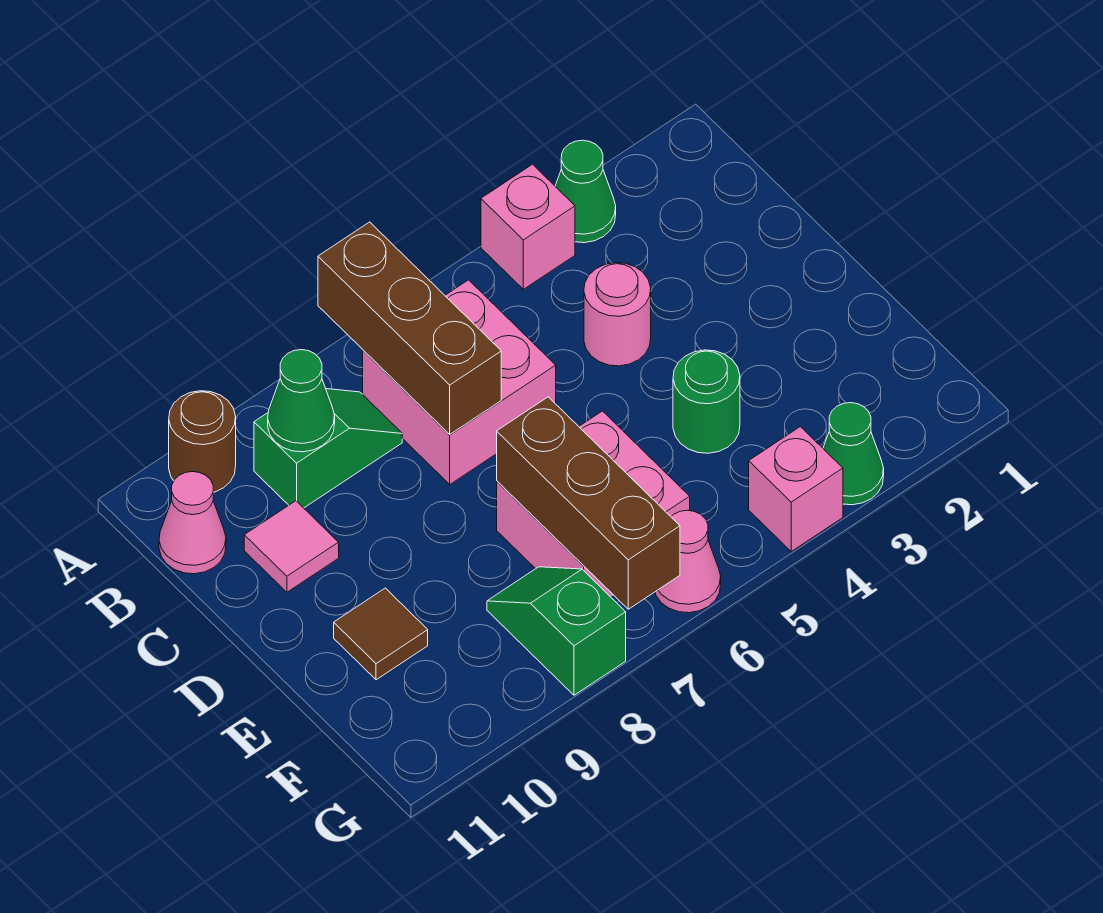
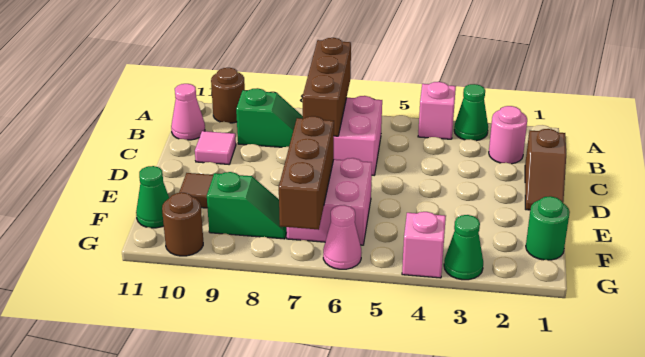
green 1x1 cone [268,350,335,452] -> green 1x1 cone moved to [136,166,169,228]
none -> brown 1x2 slope [525,129,566,210]
pink 1x1 round brick [584,263,651,366] -> pink 1x1 round brick moved to [489,106,527,164]
green 1x1 round brick [673,350,740,453] -> green 1x1 round brick moved to [526,196,570,260]
green 1x2 slope [487,567,626,695] -> green 1x2 slope turned to [207,172,287,239]
none -> brown 1x1 round brick [162,193,203,256]

